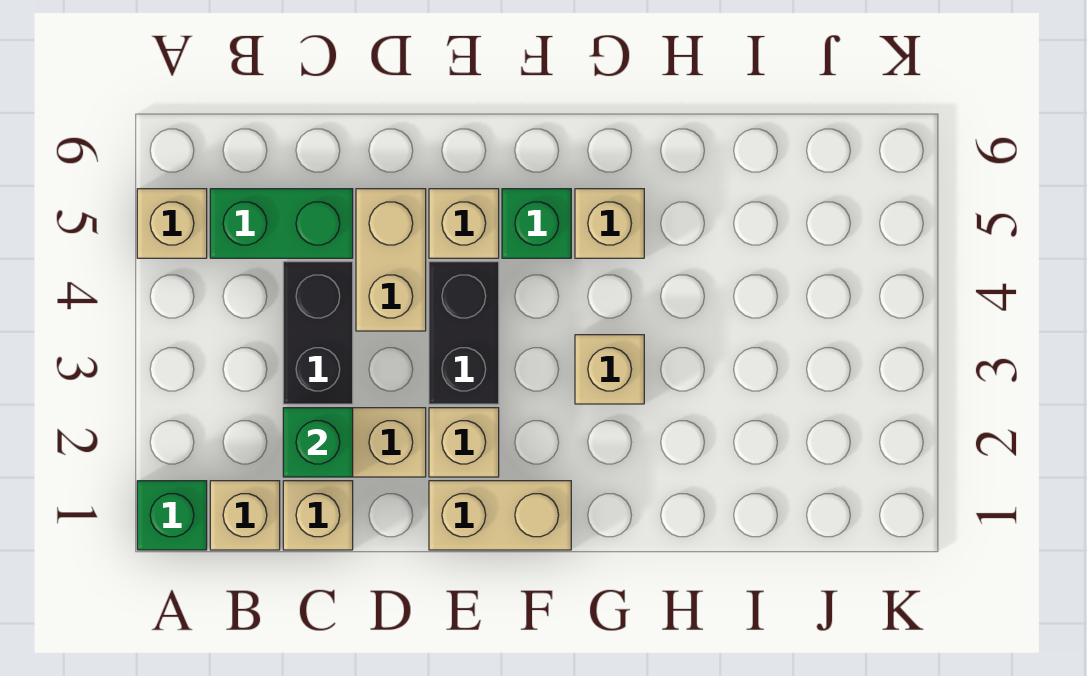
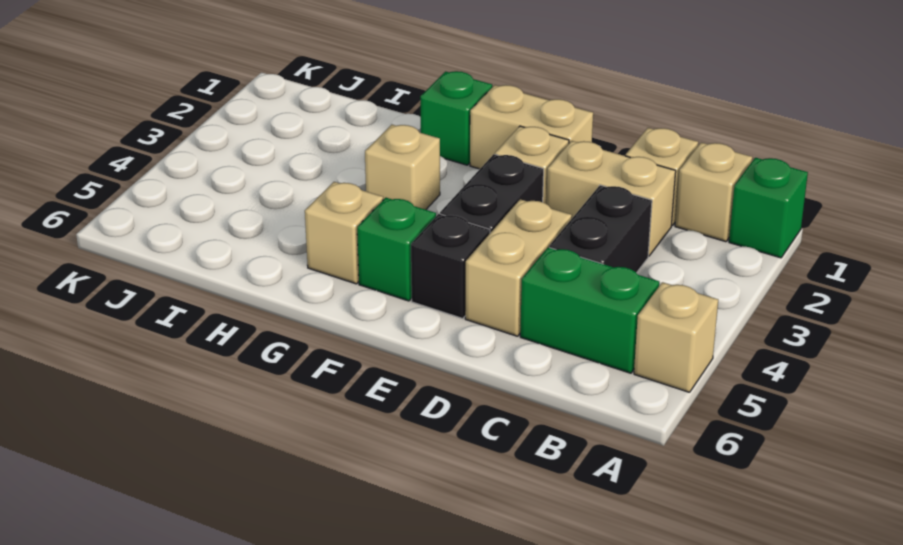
green 1x1 brick [283,408,353,477] -> green 1x1 brick moved to [420,71,492,165]
tan 1x1 brick [429,189,499,258] -> black 1x1 brick [411,214,490,319]

